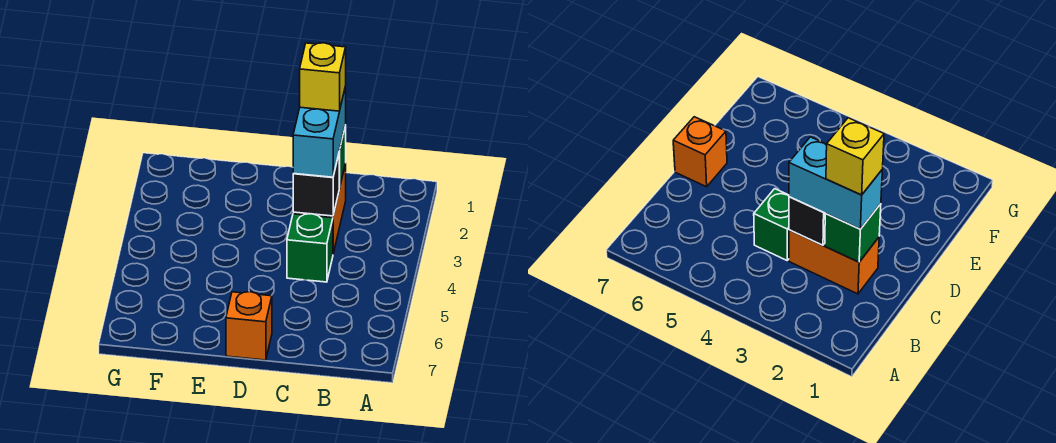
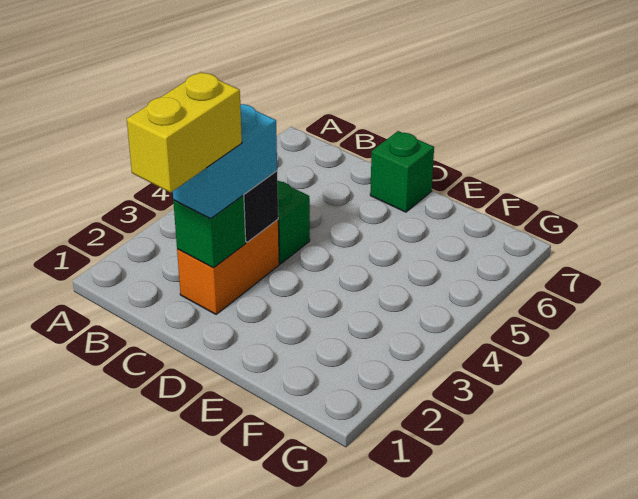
yellow 1x1 brick [300,43,346,111] -> yellow 1x2 brick [127,72,242,193]
orange 1x1 brick [226,292,272,360] -> green 1x1 brick [370,131,434,212]

